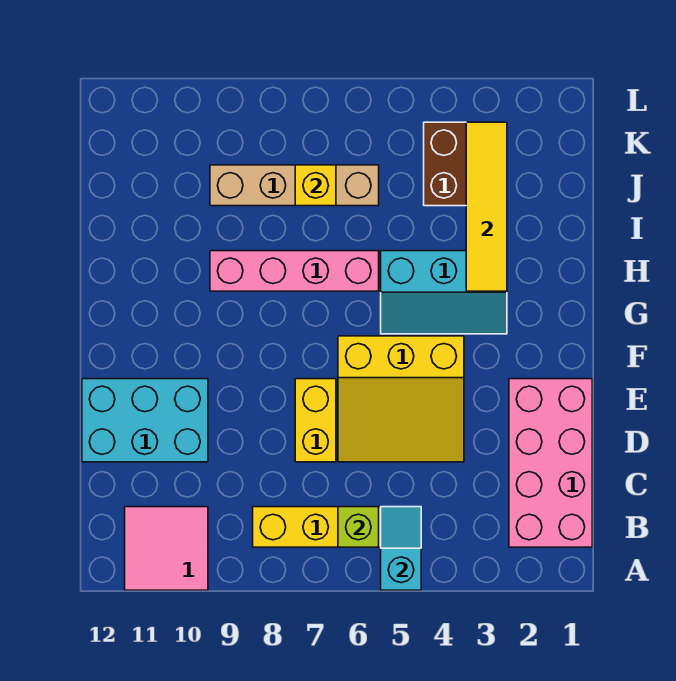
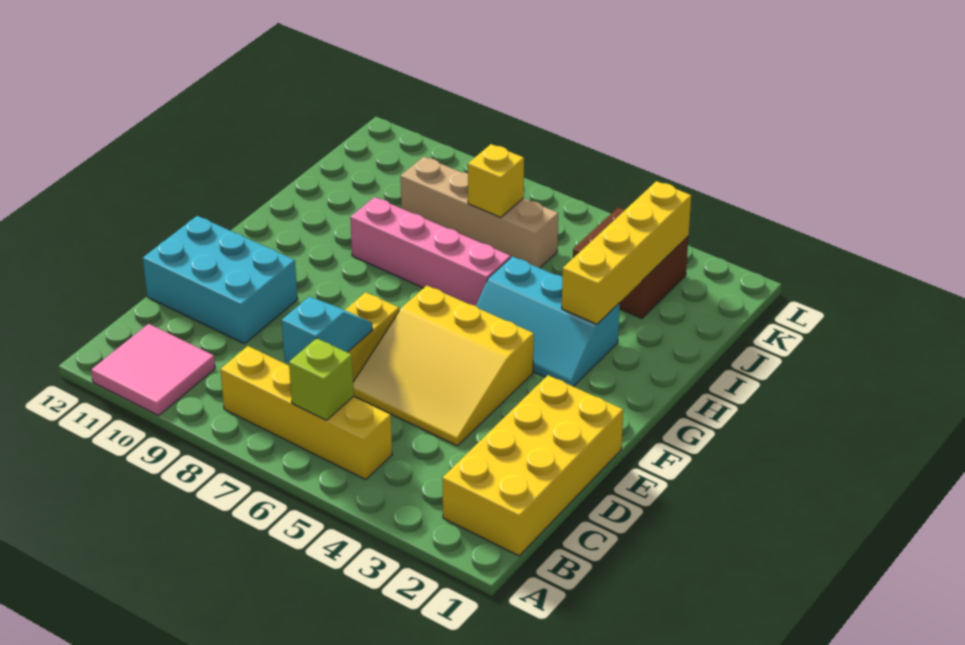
cyan 1x2 slope [381,507,421,590] -> cyan 1x2 slope moved to [282,297,372,363]
pink 2x4 brick [509,379,592,547] -> yellow 2x4 brick [442,375,623,556]
yellow 1x4 tile [466,122,507,291] -> yellow 1x4 brick [562,181,691,324]

